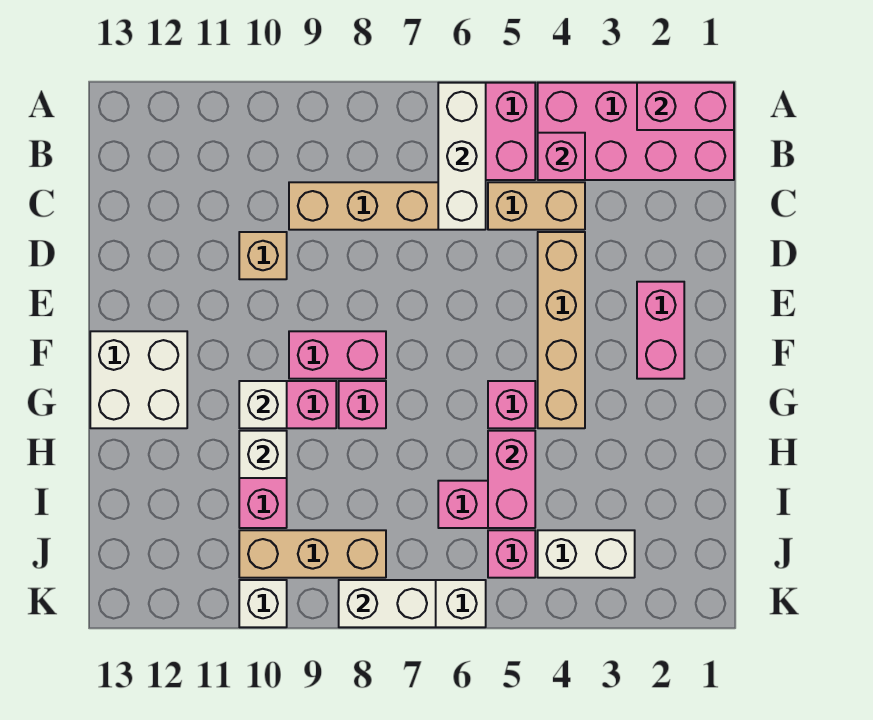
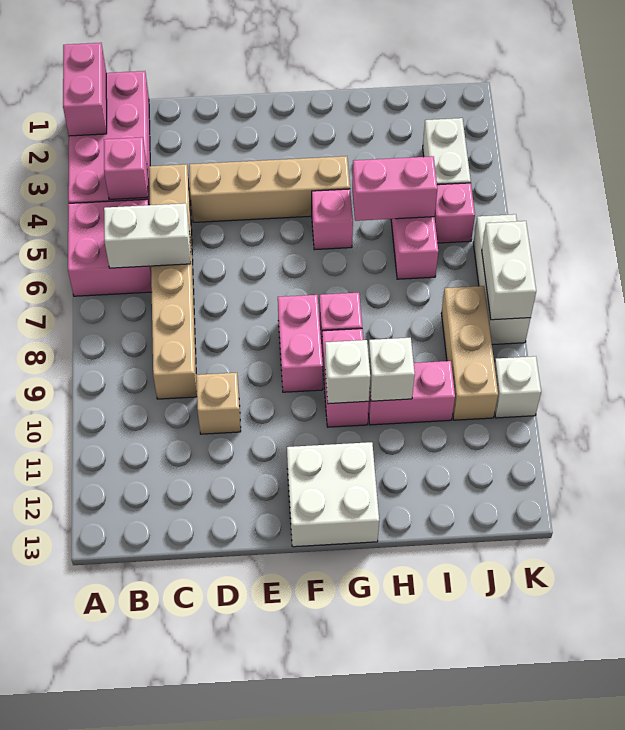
white 1x3 brick [438,83,486,230] -> white 1x2 brick [104,203,191,268]
pink 1x2 brick [637,282,684,379] -> none

